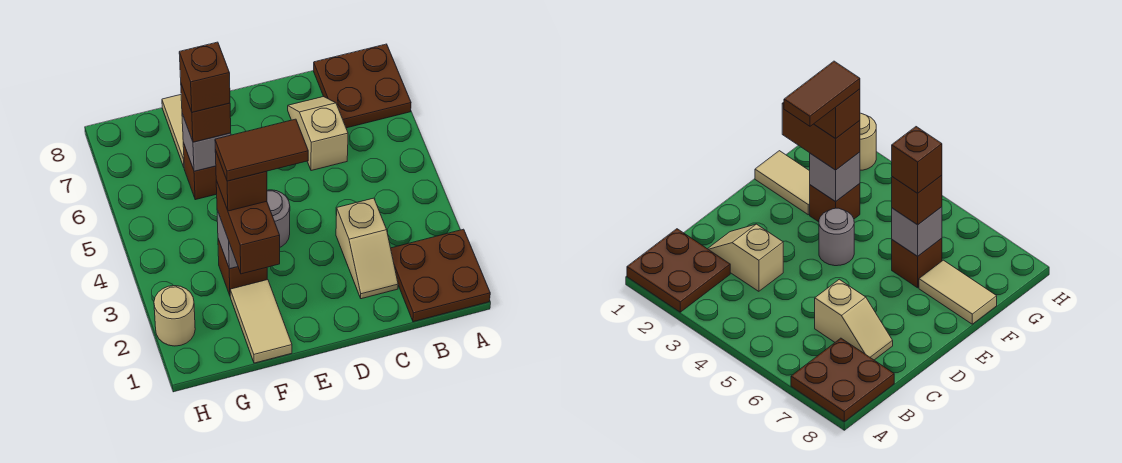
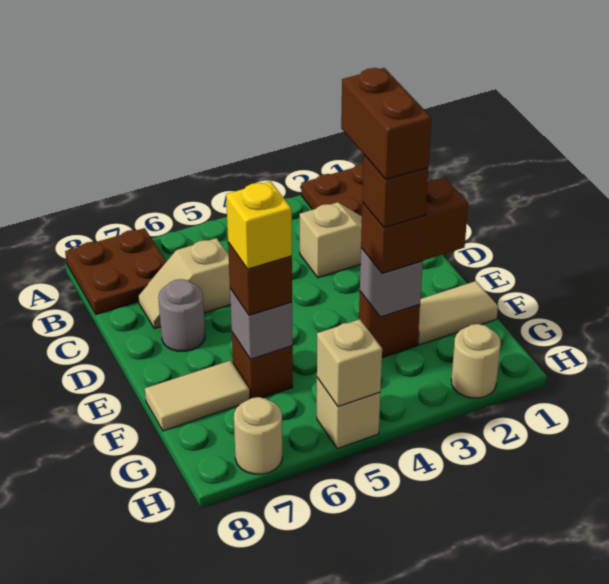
brown 1x2 tile [215,119,308,181] -> brown 1x2 brick [341,68,432,180]
grey 1x1 round brick [267,190,290,247] -> grey 1x1 round brick moved to [158,279,205,351]
brown 1x1 brick [179,42,230,112] -> yellow 1x1 brick [226,181,292,269]
none -> tan 1x1 brick [317,378,380,449]
none -> tan 1x1 brick [317,319,382,406]
none -> tan 1x1 round brick [234,397,282,474]

